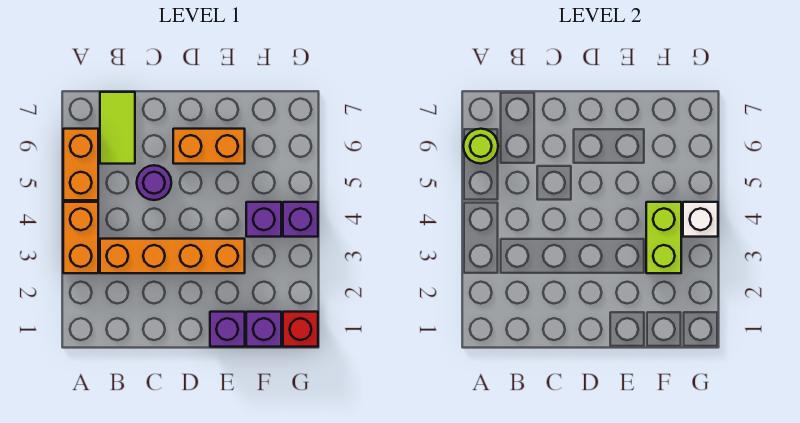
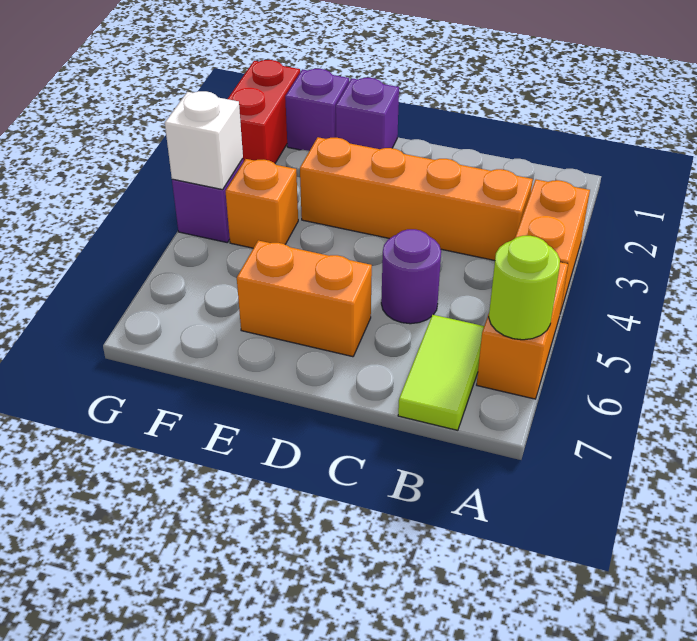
lime 1x2 brick [646,202,681,273] -> none
purple 1x1 brick [246,202,281,237] -> orange 1x1 brick [225,159,298,248]
red 1x1 brick [283,312,318,347] -> red 1x2 brick [228,60,300,163]

